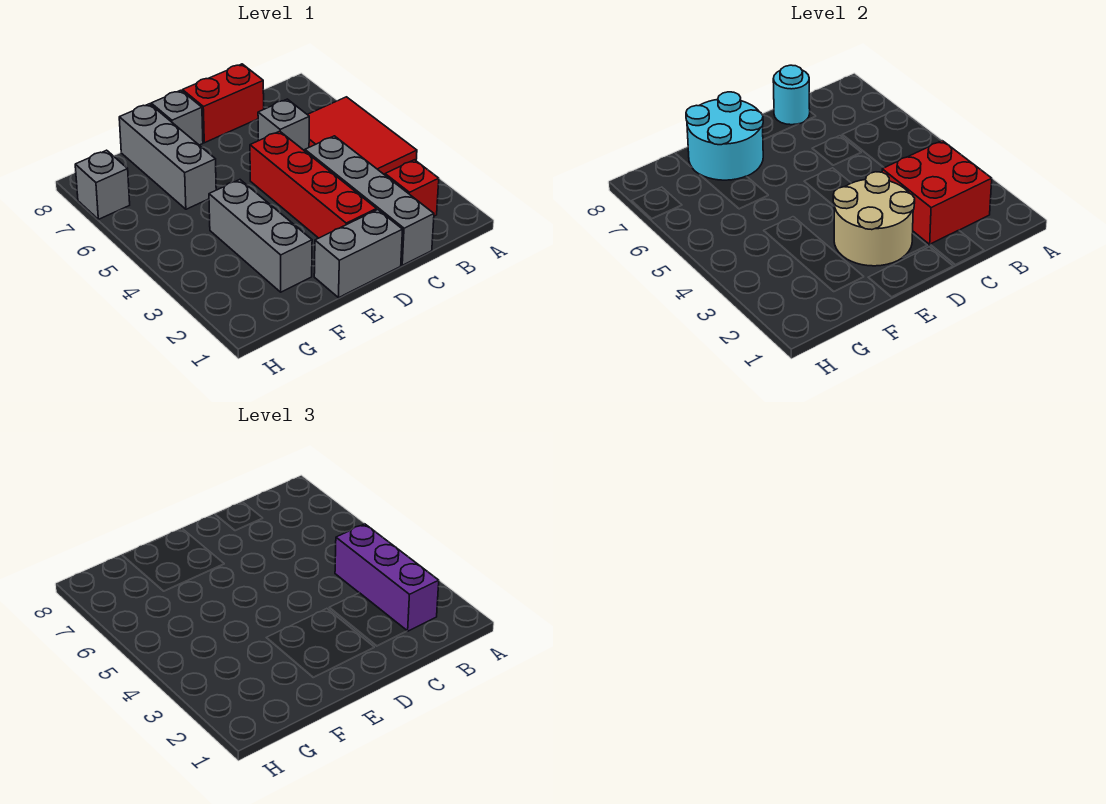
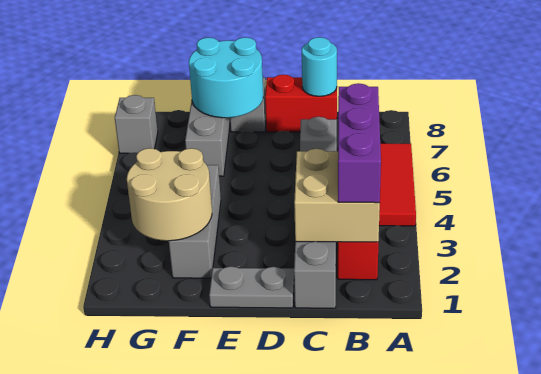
red 2x2 brick [882,141,992,244] -> tan 2x2 brick [294,149,380,242]
grey 1x2 brick [314,210,403,298] -> grey 1x2 plate [209,266,294,308]
red 1x4 brick [250,131,377,238] -> none
tan 2x2 round brick [833,172,915,266] -> tan 2x2 round brick moved to [127,148,212,241]

